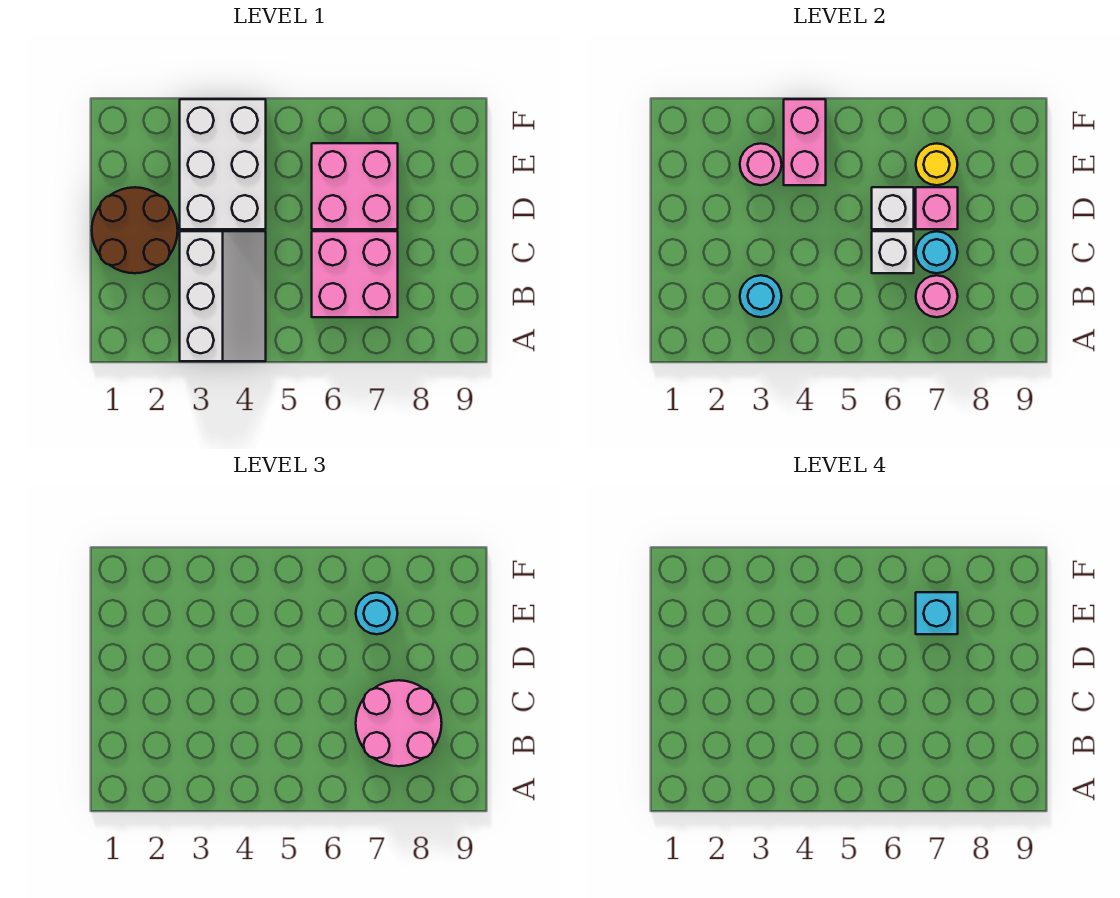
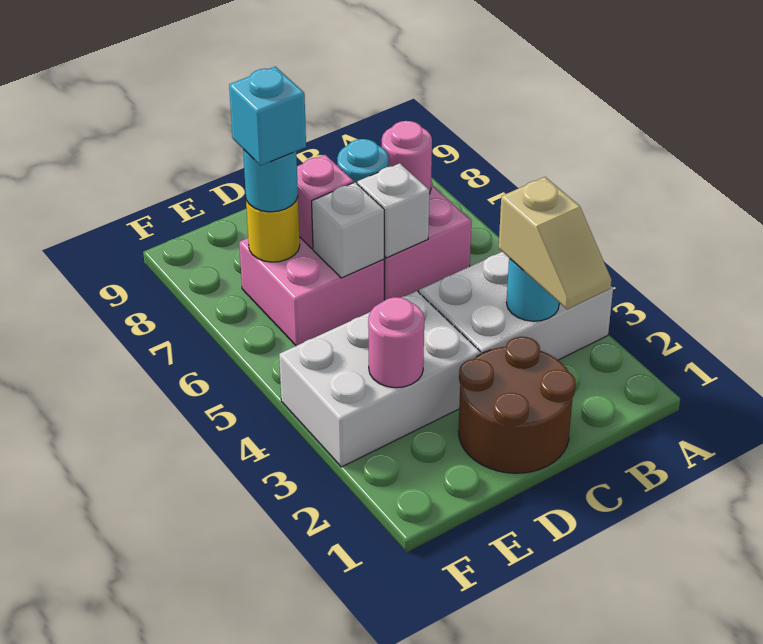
white 2x3 slope [180,231,266,361] -> white 2x3 brick [419,252,613,360]
none -> tan 1x2 slope [499,177,611,310]
pink 2x2 round brick [356,680,442,766] -> none
pink 1x2 brick [784,99,826,185] -> none

